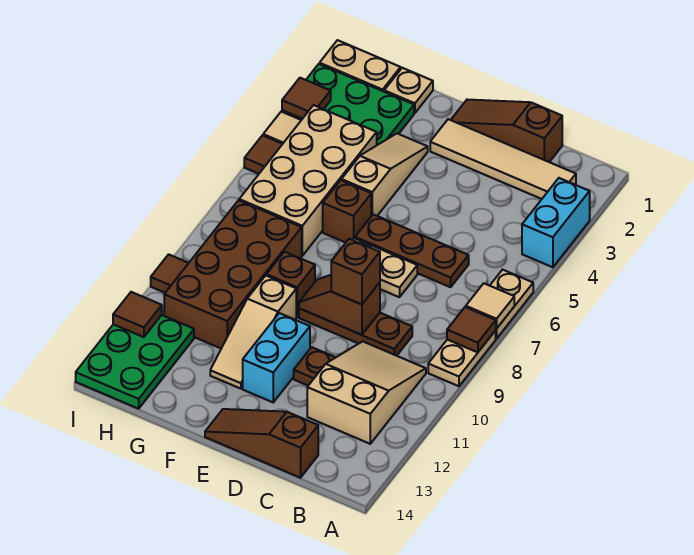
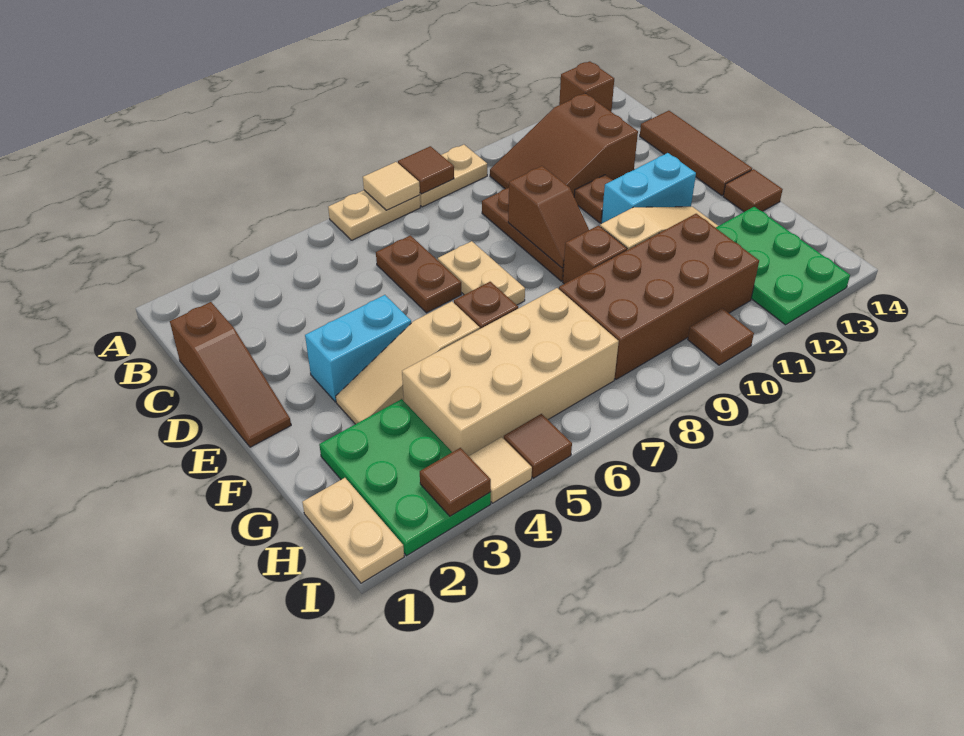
cyan 1x2 brick [522,178,590,267] -> cyan 1x2 brick moved to [305,295,411,402]
tan 1x4 tile [430,119,576,199] -> none
tan 2x3 slope [307,341,426,444] -> brown 2x3 slope [490,93,638,196]
brown 1x3 plate [355,214,469,287] -> brown 1x2 plate [376,236,461,313]
brown 1x3 slope [205,409,318,478] -> brown 1x3 tile [640,111,752,196]
brown 1x1 brick [331,239,380,304] -> brown 1x1 brick moved to [559,61,614,111]
tan 1x1 plate [384,68,433,113] -> none
green 2x3 plate [76,315,194,409] -> green 2x3 plate turned to [716,207,850,325]
brown 1x1 tile [113,292,162,337] -> brown 1x1 tile moved to [723,169,783,212]

